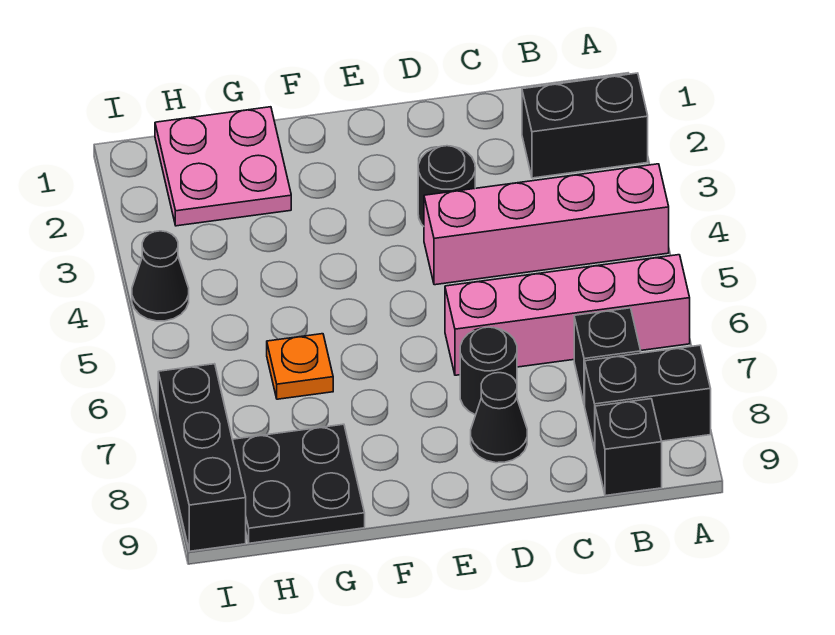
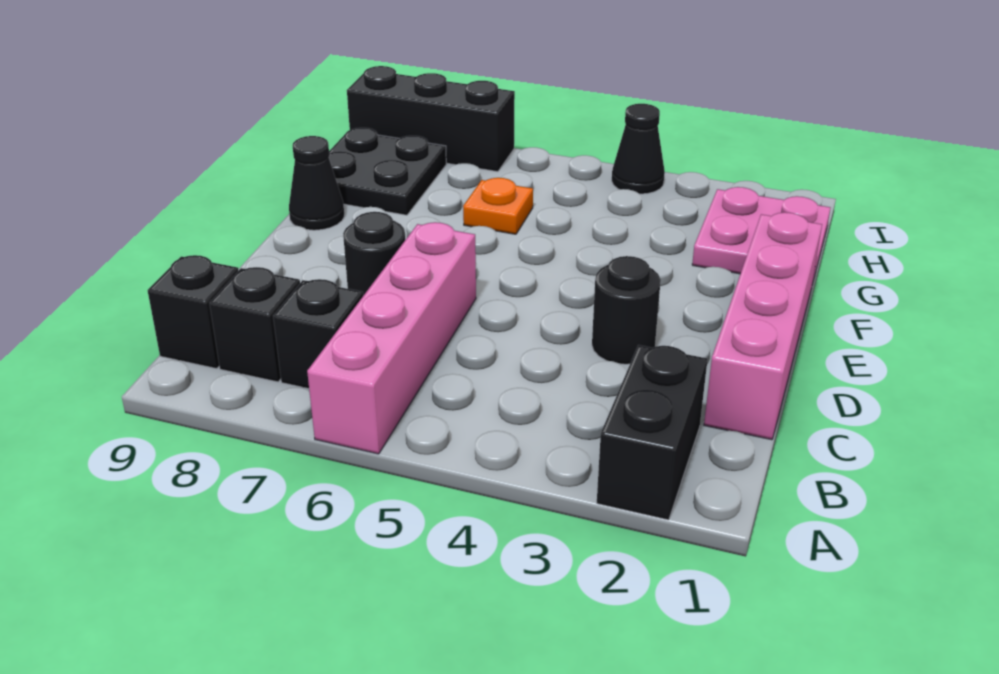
pink 1x4 brick [424,164,669,285] -> pink 1x4 brick moved to [704,212,822,440]
black 1x2 brick [585,345,711,450] -> black 1x1 brick [210,267,300,382]
black 1x1 cone [471,373,527,463] -> black 1x1 cone moved to [289,136,344,230]

